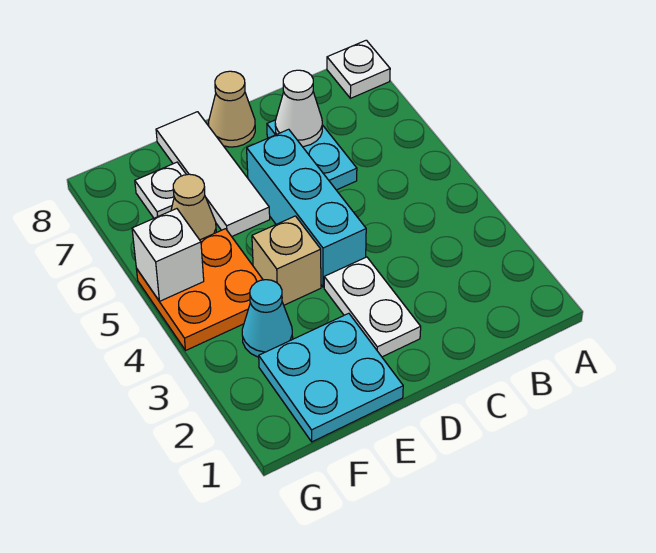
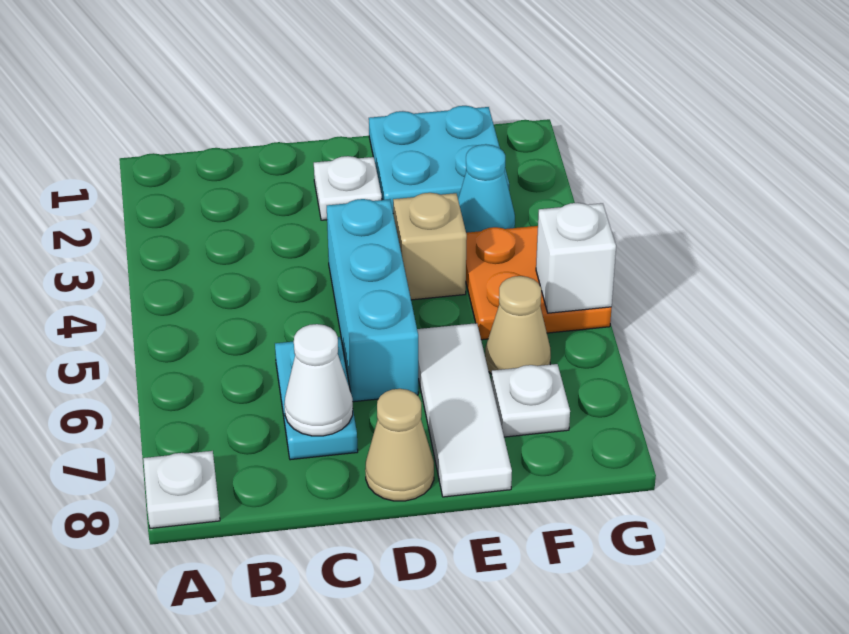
white 1x2 plate [324,257,421,357] -> white 1x1 plate [314,156,382,220]

